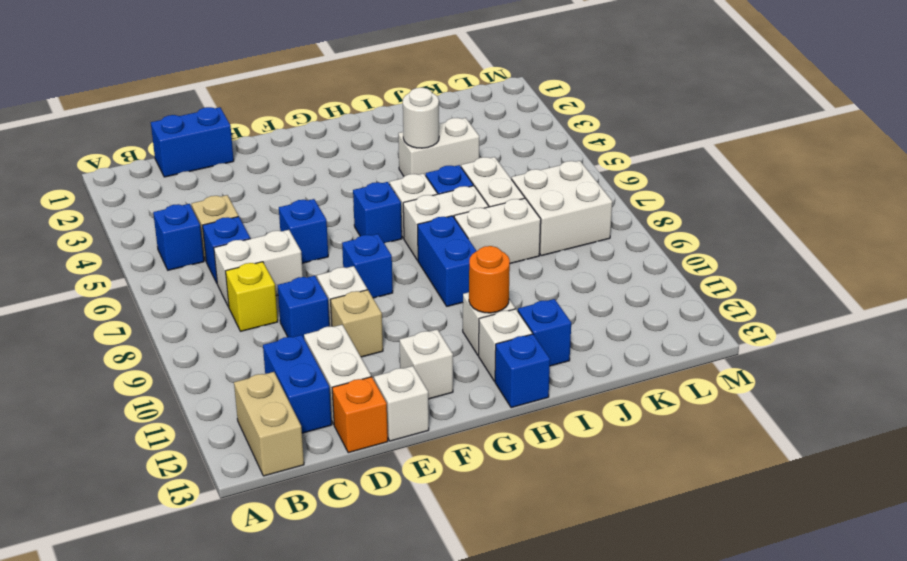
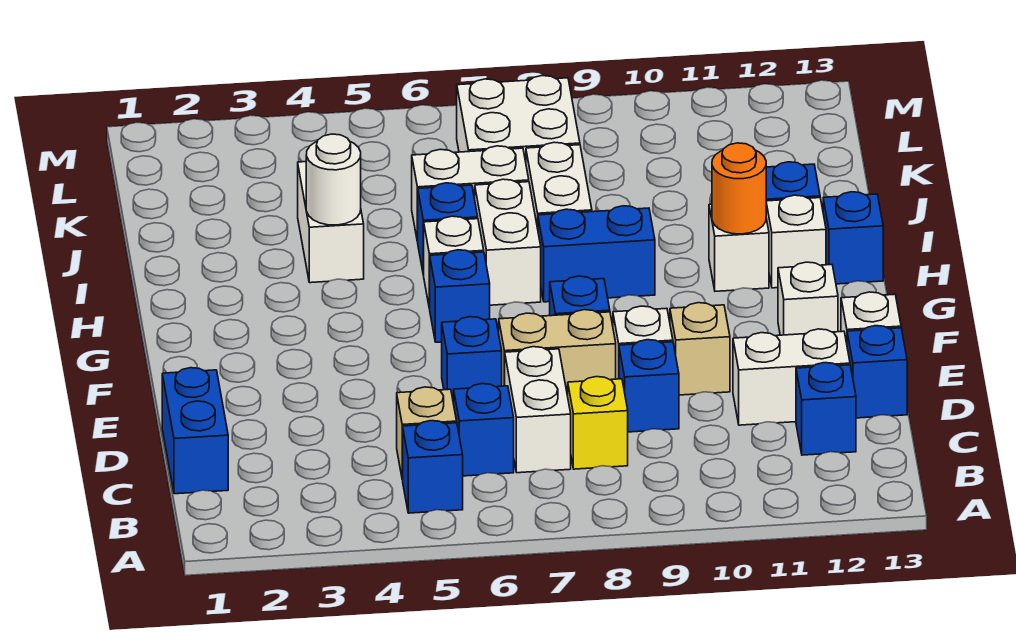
tan 1x2 brick [234,372,304,476] -> tan 1x2 brick moved to [499,310,616,396]
blue 1x2 brick [263,335,332,433] -> blue 1x1 brick [796,363,856,455]
orange 1x1 brick [332,377,388,453] -> blue 1x1 brick [847,326,907,418]

